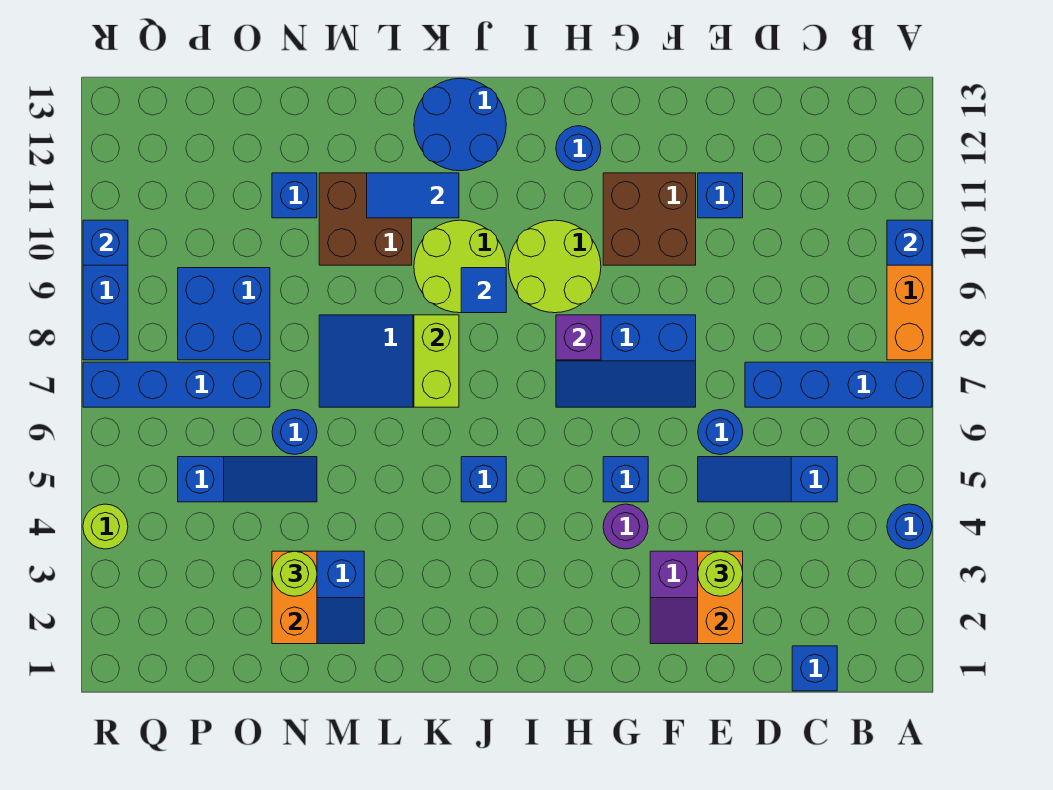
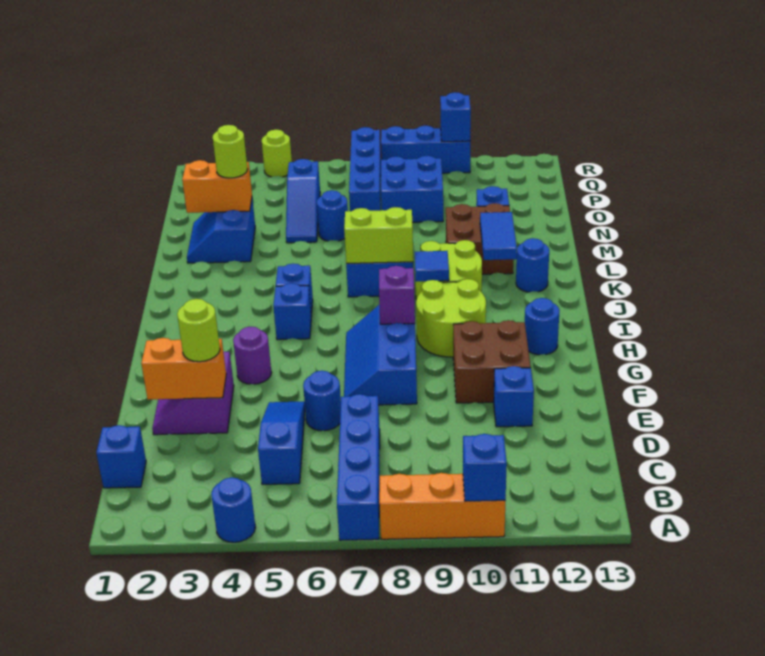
blue 1x1 brick [603,457,648,502] -> blue 1x1 brick moved to [273,283,311,340]
blue 2x2 round brick [414,78,506,171] -> blue 1x1 round brick [516,238,549,292]

